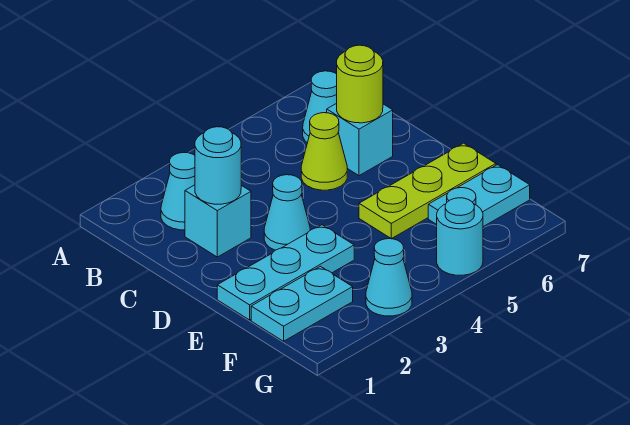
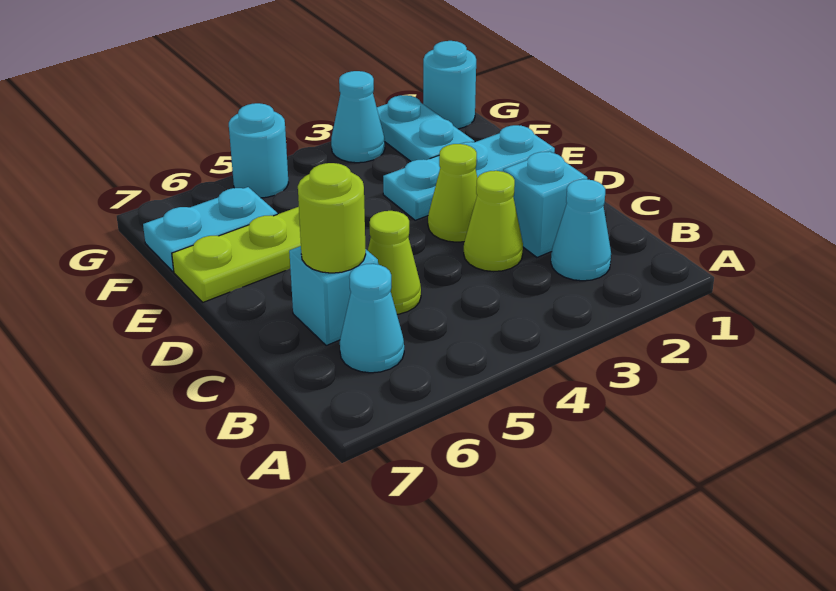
cyan 1x1 round brick [195,127,241,204] -> cyan 1x1 round brick moved to [423,41,476,129]
none -> lime 1x1 cone [464,171,523,272]
cyan 1x1 cone [264,175,310,250] -> lime 1x1 cone [428,144,477,242]
cyan 1x2 plate [251,266,353,341] -> cyan 1x2 plate turned to [377,95,474,161]

